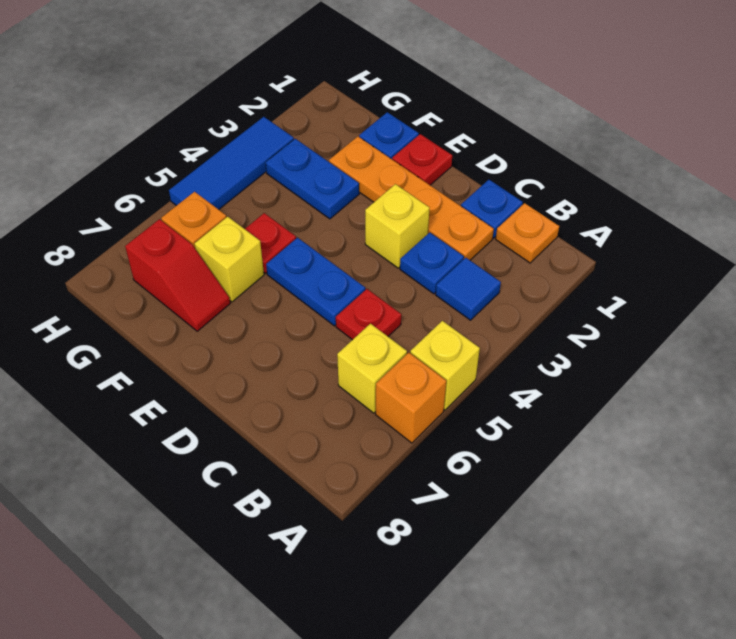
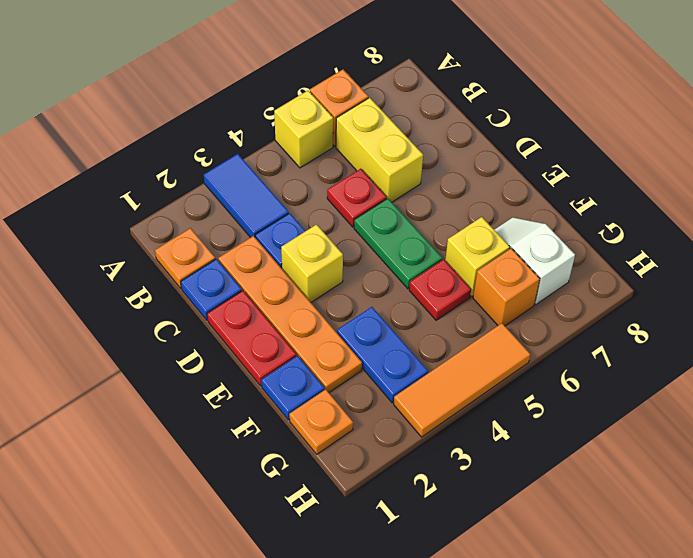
blue 1x1 tile [436,258,501,320] -> blue 1x2 tile [204,154,289,238]
yellow 1x1 brick [337,324,407,413] -> yellow 1x2 brick [336,98,423,202]
blue 1x2 plate [266,238,365,326] -> green 1x2 plate [354,198,442,289]
red 1x1 plate [392,134,452,185] -> red 1x2 plate [207,291,296,386]
red 1x2 slope [125,219,230,331] -> white 1x2 slope [494,217,575,305]
none -> orange 1x1 plate [289,389,353,454]
blue 1x3 tile [169,117,294,209] -> orange 1x3 tile [394,323,530,437]

